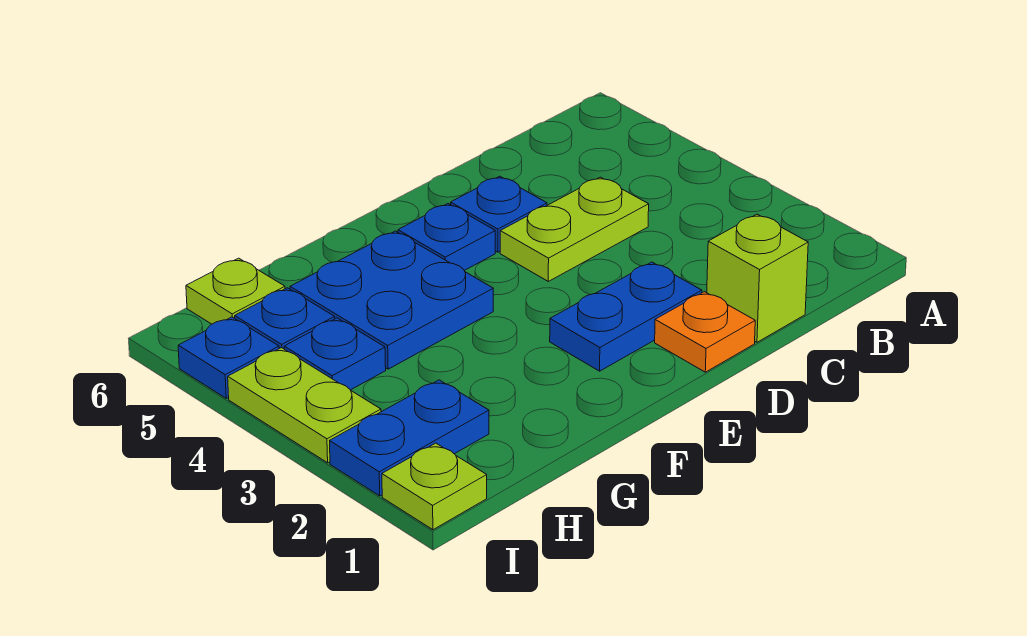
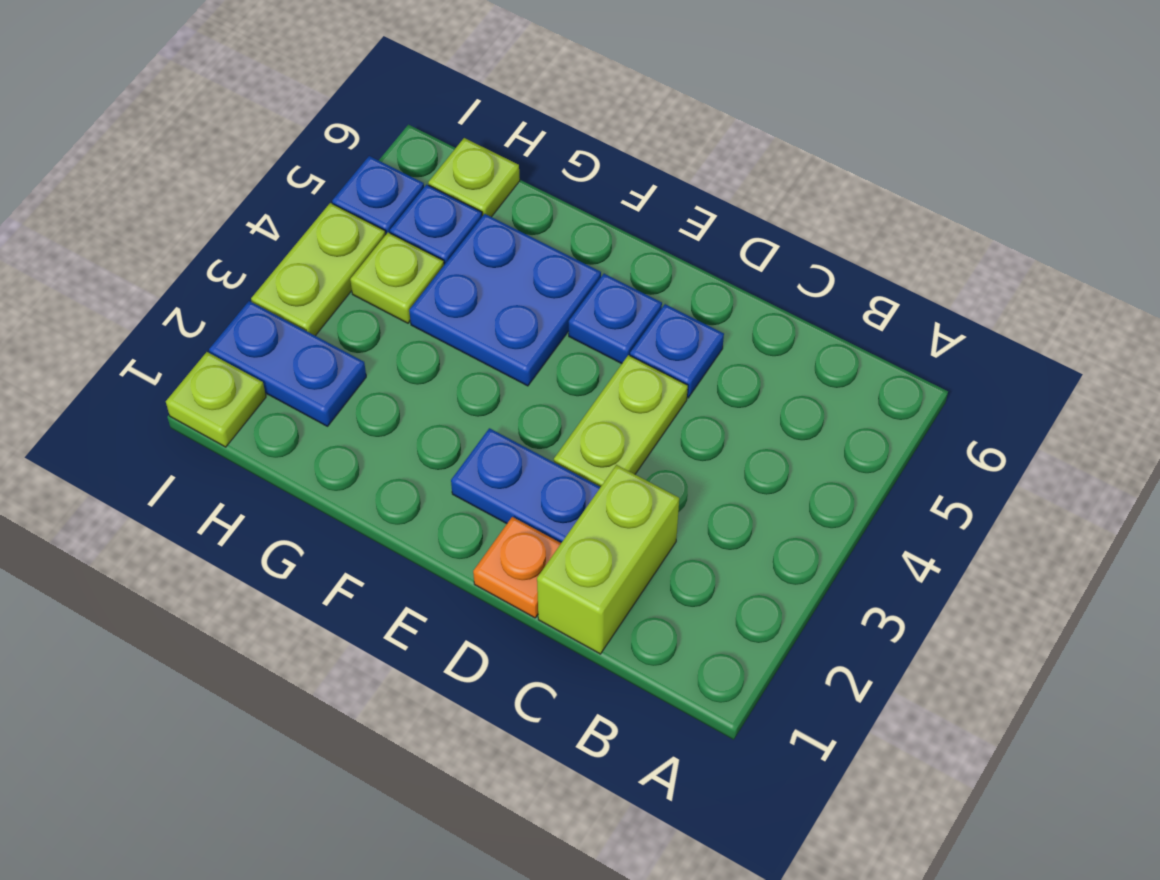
lime 1x1 brick [707,214,808,342] -> lime 1x2 brick [537,465,679,654]
lime 1x2 plate [500,177,649,281] -> lime 1x2 plate turned to [554,355,688,487]
blue 1x1 plate [284,318,386,390] -> lime 1x1 plate [350,233,444,323]

